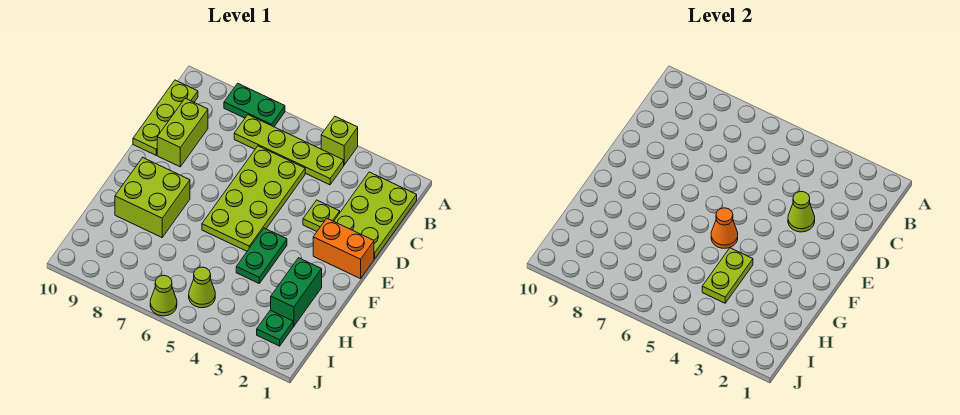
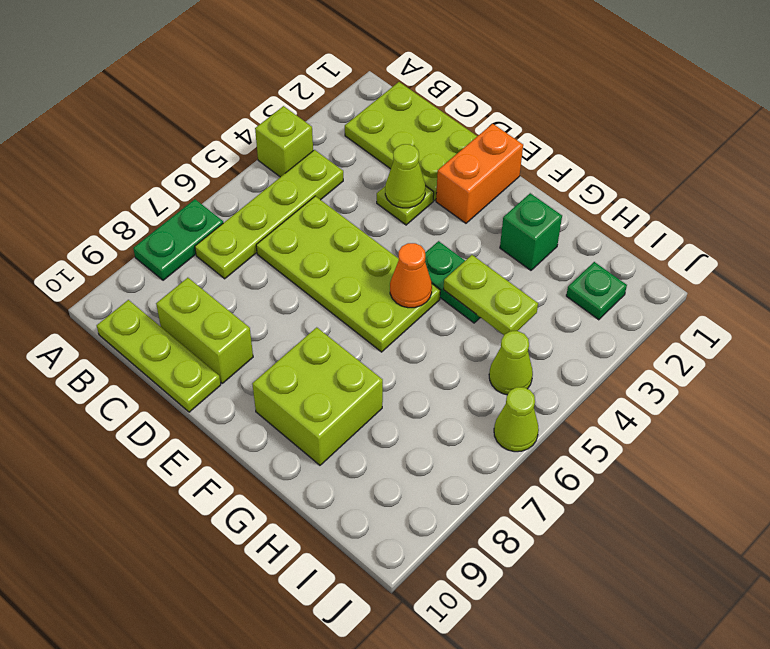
green 1x2 brick [271,258,322,326] -> green 1x1 brick [500,193,562,270]

